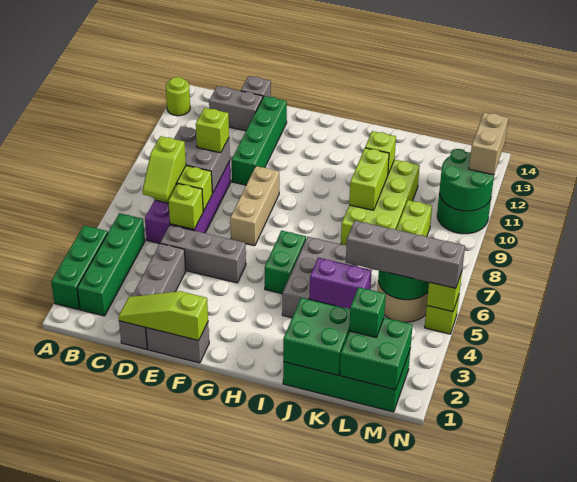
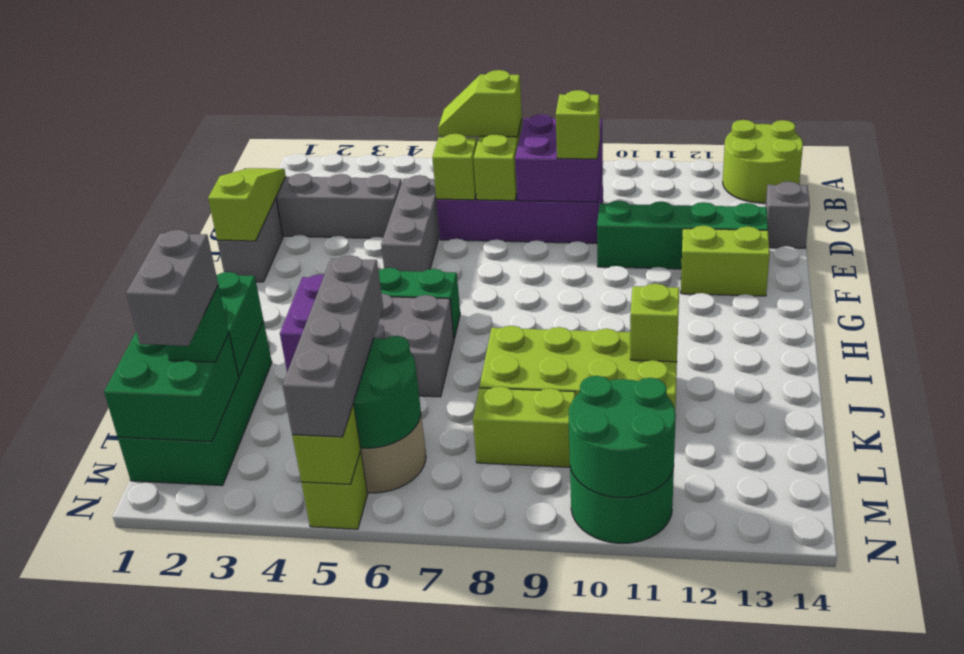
green 1x3 brick [51,226,108,310] -> none
lime 1x1 round brick [166,77,190,116] -> lime 2x2 round brick [723,120,803,203]
green 1x4 brick [77,213,145,316] -> none
grey 2x2 brick [174,126,230,193] -> purple 2x2 brick [515,114,603,202]
grey 1x2 brick [209,86,263,131] -> grey 1x2 brick moved to [126,230,218,346]
tan 1x3 brick [230,166,279,246] -> none
lime 1x2 brick [349,148,389,210] -> lime 1x2 brick moved to [681,226,770,296]
tan 1x2 brick [469,112,508,175] -> none

